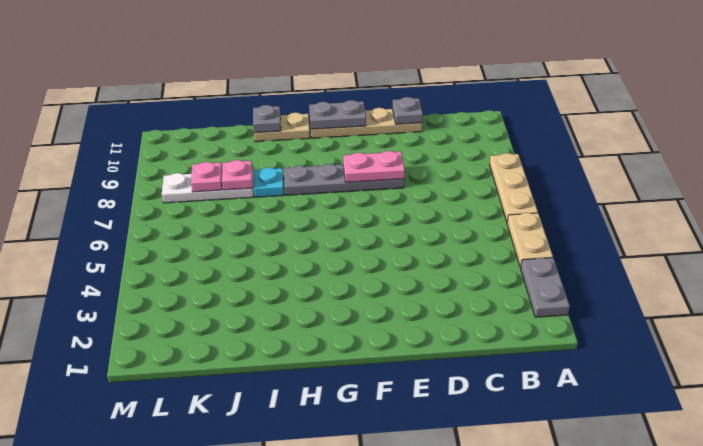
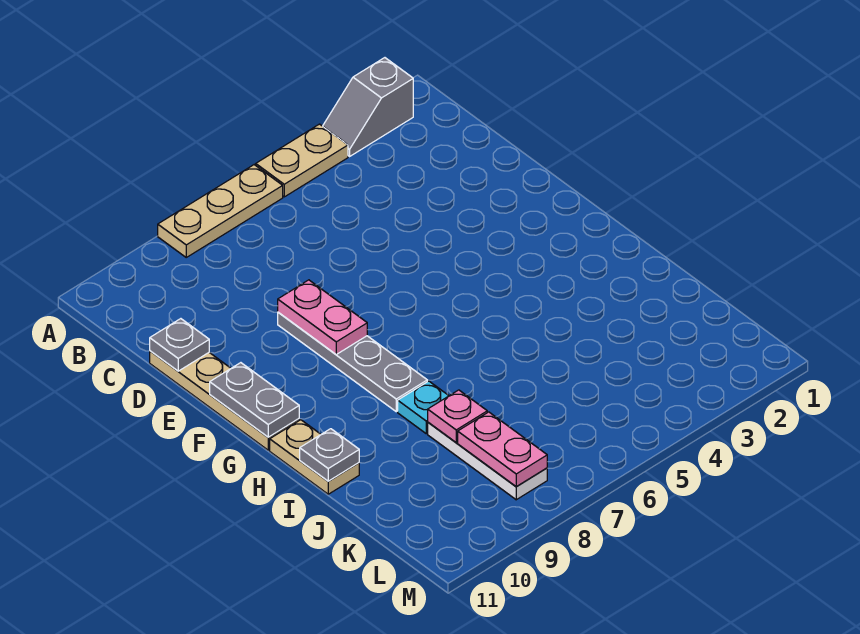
grey 1x2 plate [521,258,570,317] -> grey 1x2 slope [323,58,413,156]
pink 1x1 plate [191,162,222,192] -> pink 1x2 plate [458,412,547,487]

